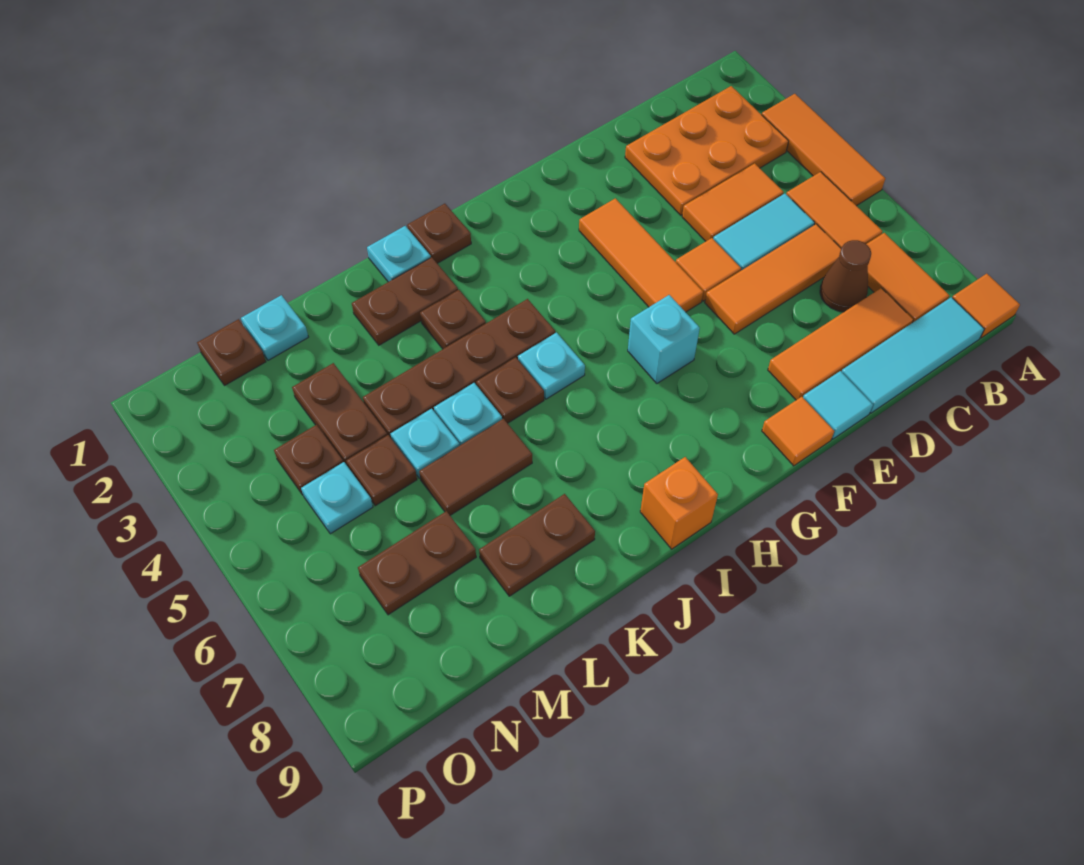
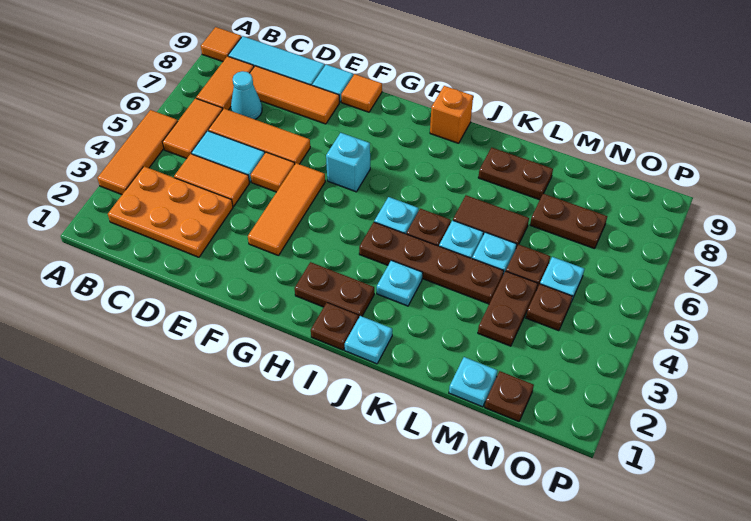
brown 1x1 cone [820,240,871,312] -> cyan 1x1 cone [231,71,262,119]
brown 1x2 plate [352,257,458,345] -> brown 1x2 plate moved to [295,262,374,318]
brown 1x1 plate [420,290,486,349] -> cyan 1x1 plate [377,260,423,306]

